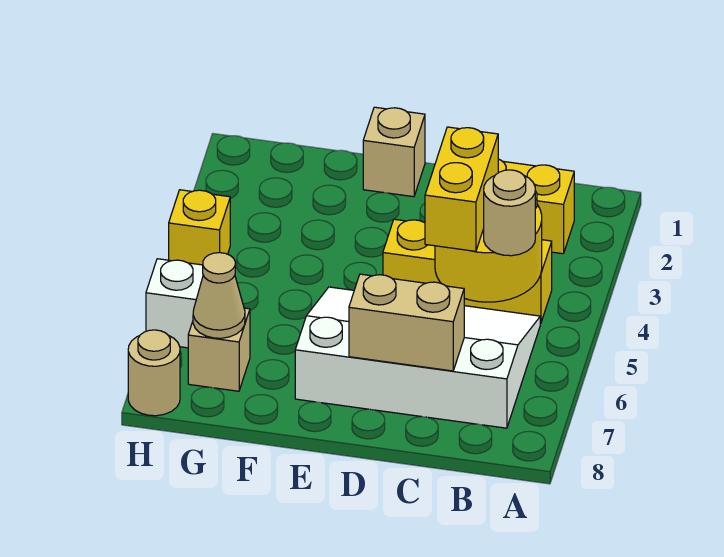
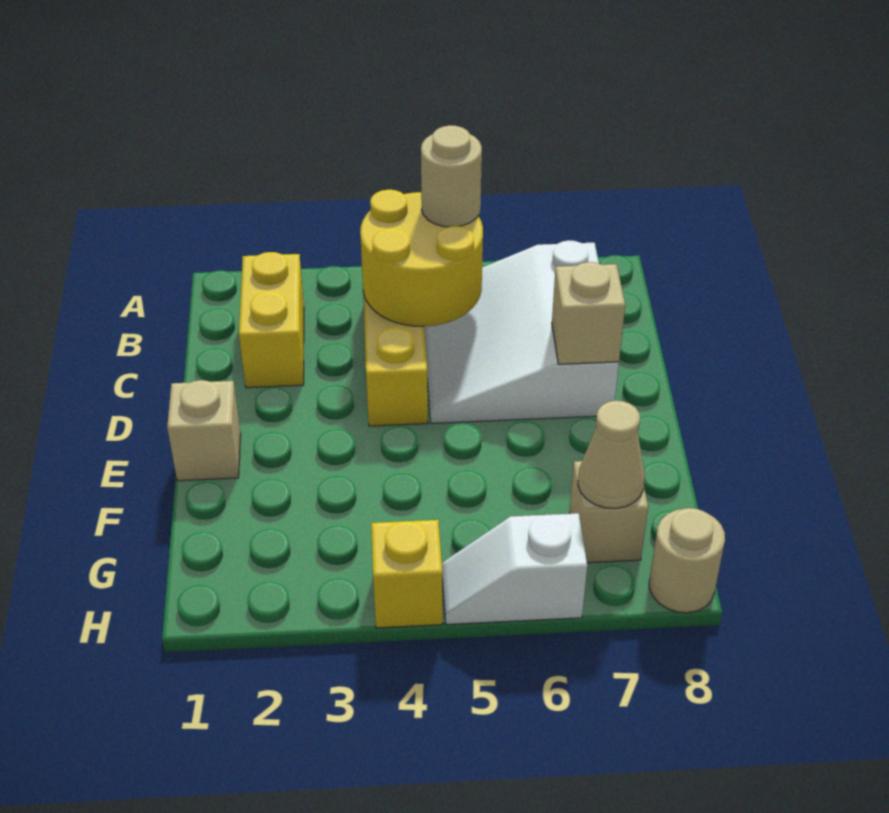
white 3x4 slope [295,287,540,428] -> white 3x3 slope [424,240,619,423]
yellow 1x2 brick [425,127,498,251] -> none
tan 1x2 brick [349,274,464,371] -> tan 1x1 brick [552,262,625,364]

